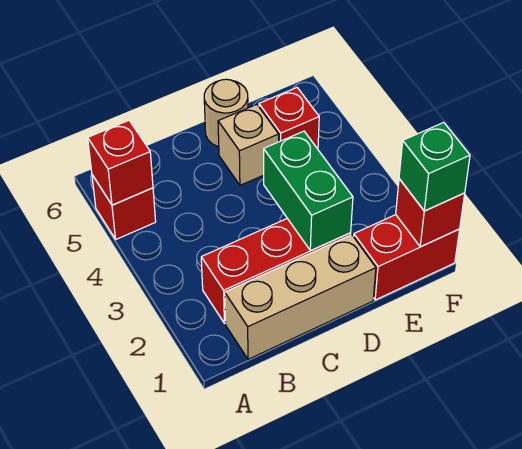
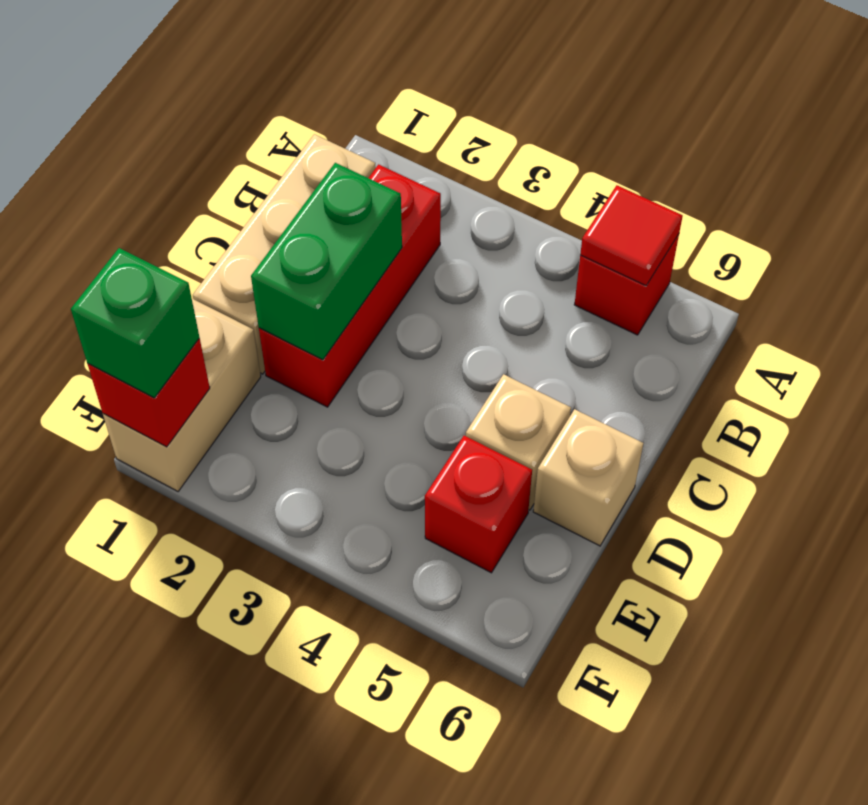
red 1x1 brick [88,120,153,205] -> red 1x1 tile [580,185,683,286]
green 1x2 brick [264,131,353,251] -> green 1x2 brick turned to [251,163,402,360]
tan 1x1 round brick [204,79,248,147] -> tan 1x1 brick [533,409,643,546]
red 1x2 brick [354,215,460,300] -> tan 1x2 brick [103,299,261,491]

